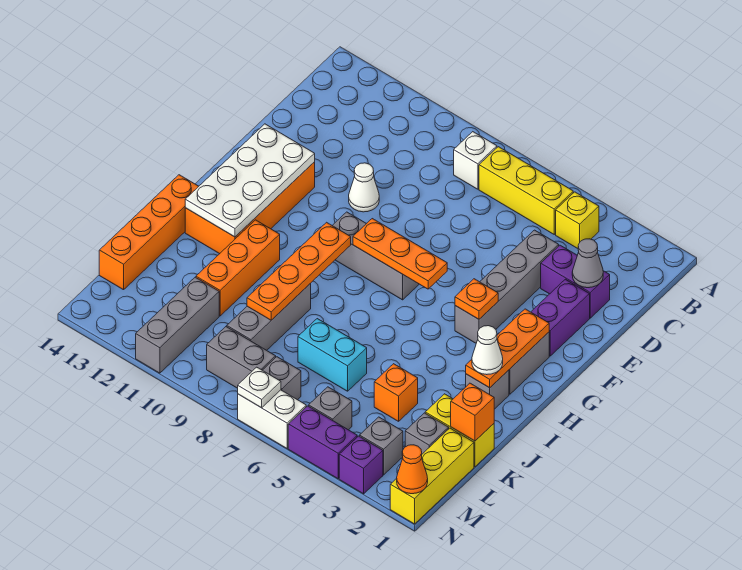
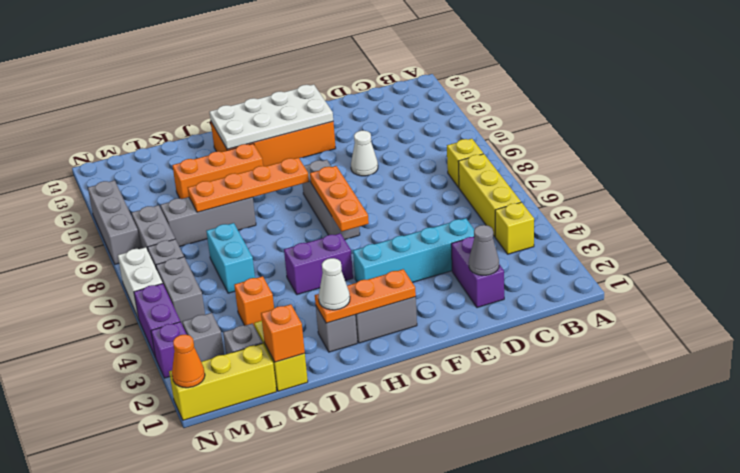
white 1x1 brick [454,132,497,189] -> yellow 1x1 brick [447,139,483,187]
grey 1x4 brick [455,230,559,343] -> cyan 1x4 brick [353,218,474,283]
purple 1x2 brick [531,279,590,356] -> purple 1x2 brick moved to [284,233,353,295]
orange 1x1 plate [455,279,498,319] -> none
orange 1x4 brick [99,175,199,290] -> none
grey 1x3 brick [136,277,219,373] -> grey 1x3 brick turned to [88,180,141,264]
grey 1x1 brick [309,387,352,430] -> grey 1x2 brick [156,257,205,325]
white 1x1 plate [238,367,281,408] -> none

